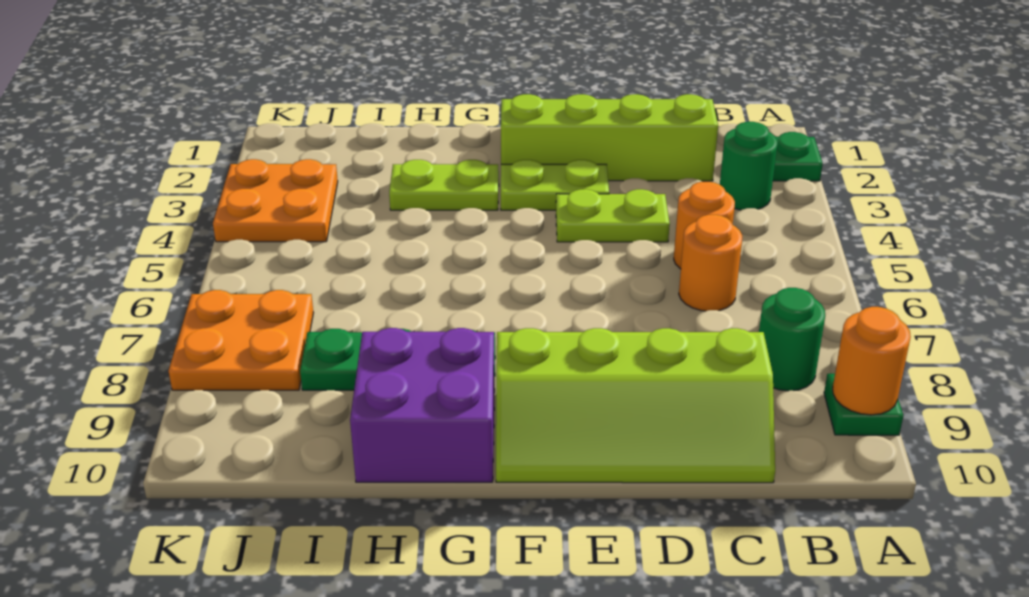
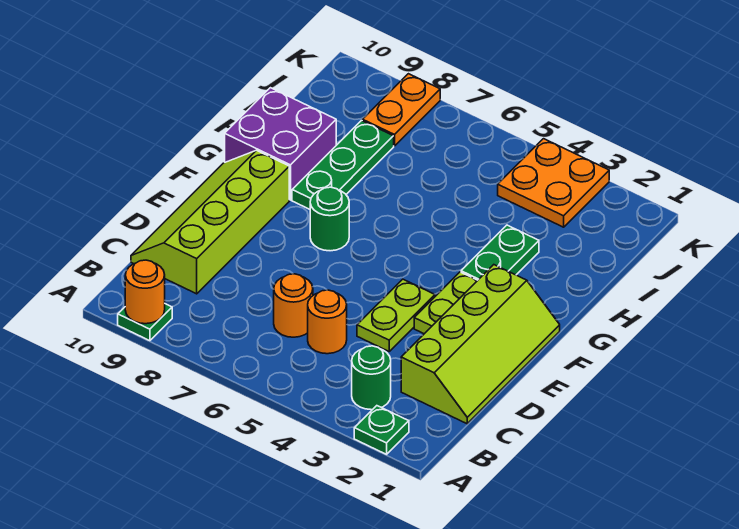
green 1x1 round brick [759,288,825,391] -> green 1x1 round brick moved to [310,187,349,251]
lime 1x2 plate [389,160,499,210] -> green 1x2 plate [461,225,539,280]
orange 2x2 plate [169,290,313,390] -> orange 1x2 plate [362,74,440,146]

